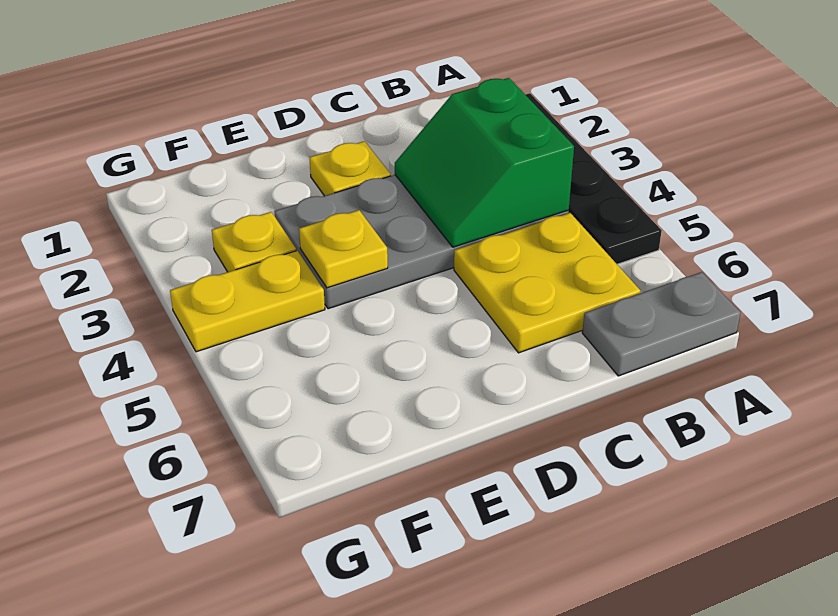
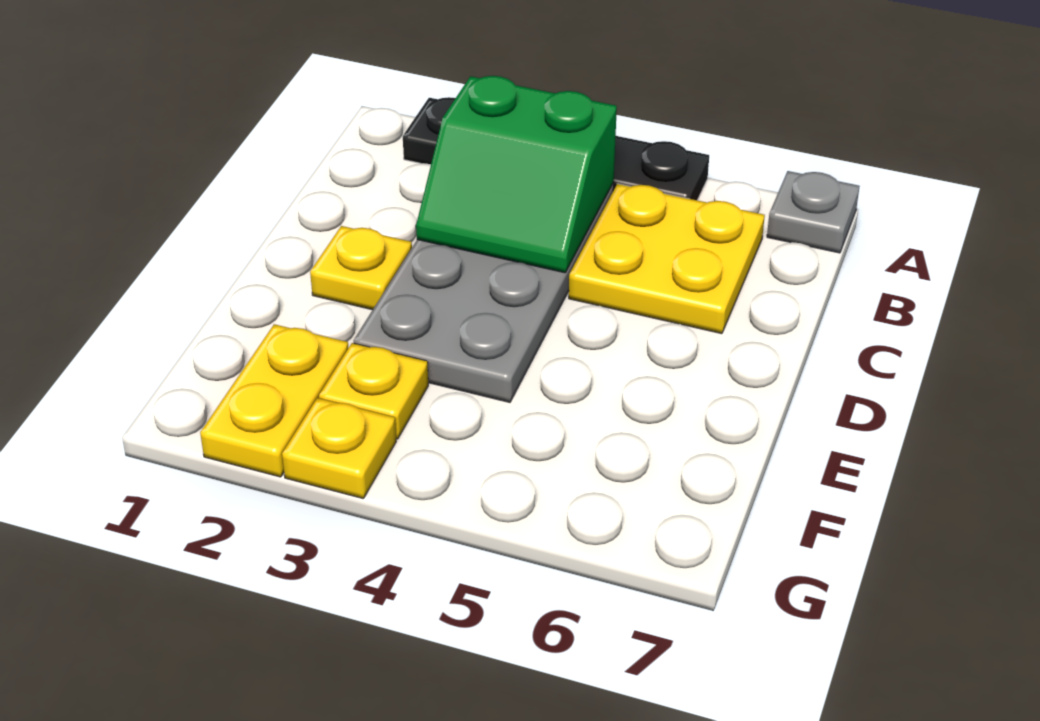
grey 1x2 plate [582,272,741,376] -> grey 1x1 plate [767,171,860,253]
yellow 1x1 plate [299,210,388,288] -> yellow 1x1 plate moved to [282,398,396,499]
yellow 1x2 plate [170,251,325,352] -> yellow 1x2 plate moved to [200,324,348,477]

